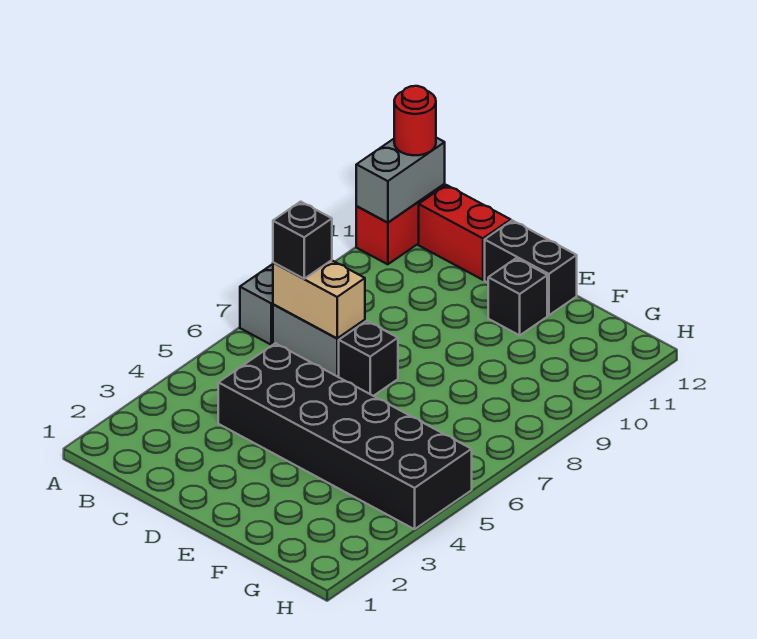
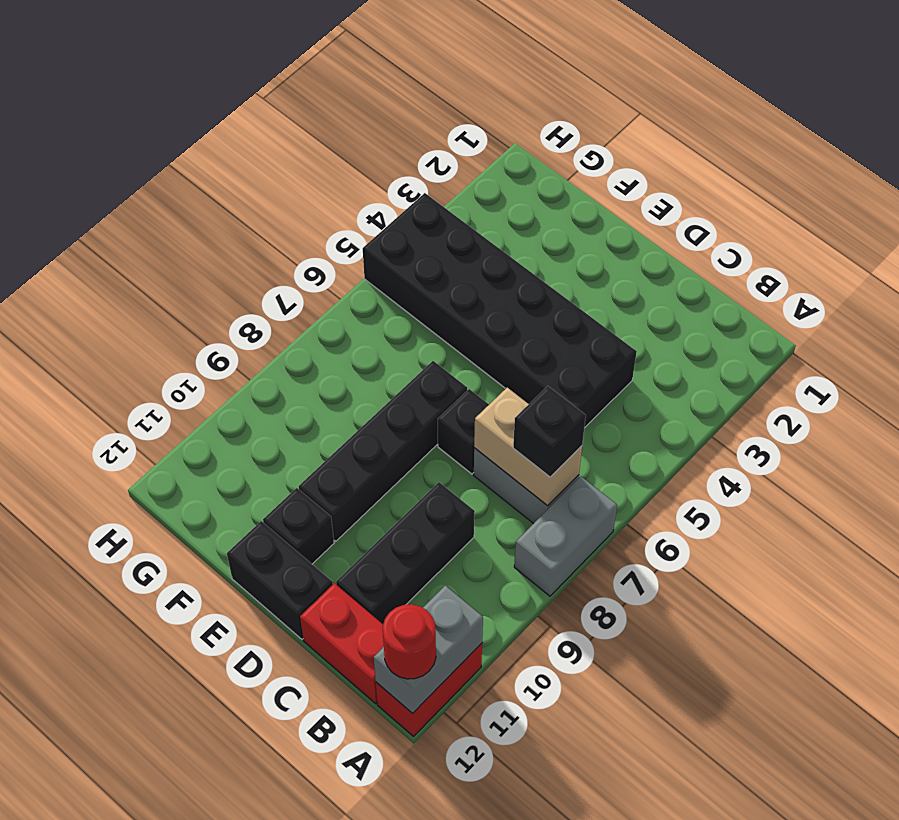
none -> black 1x3 brick [336,482,475,624]
none -> black 1x4 brick [299,361,467,541]

